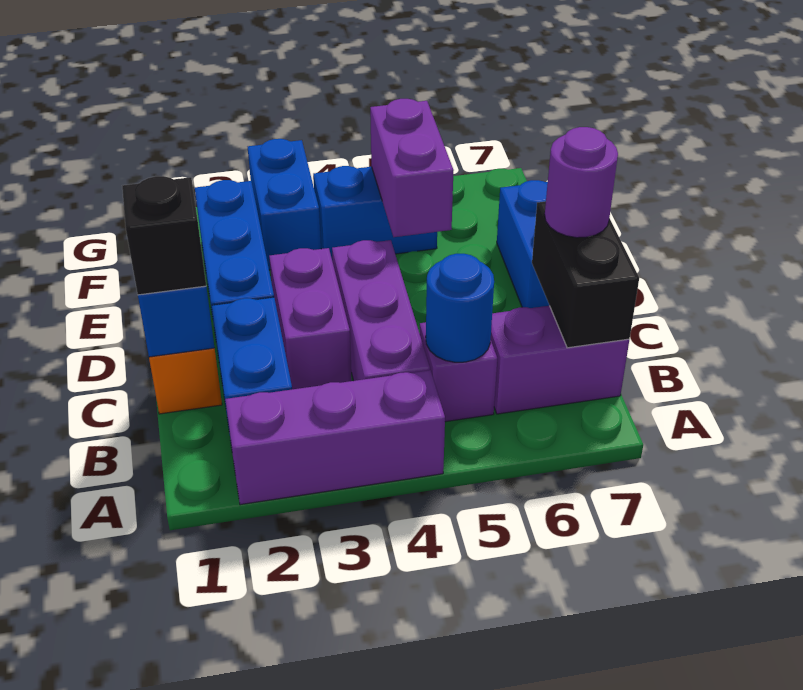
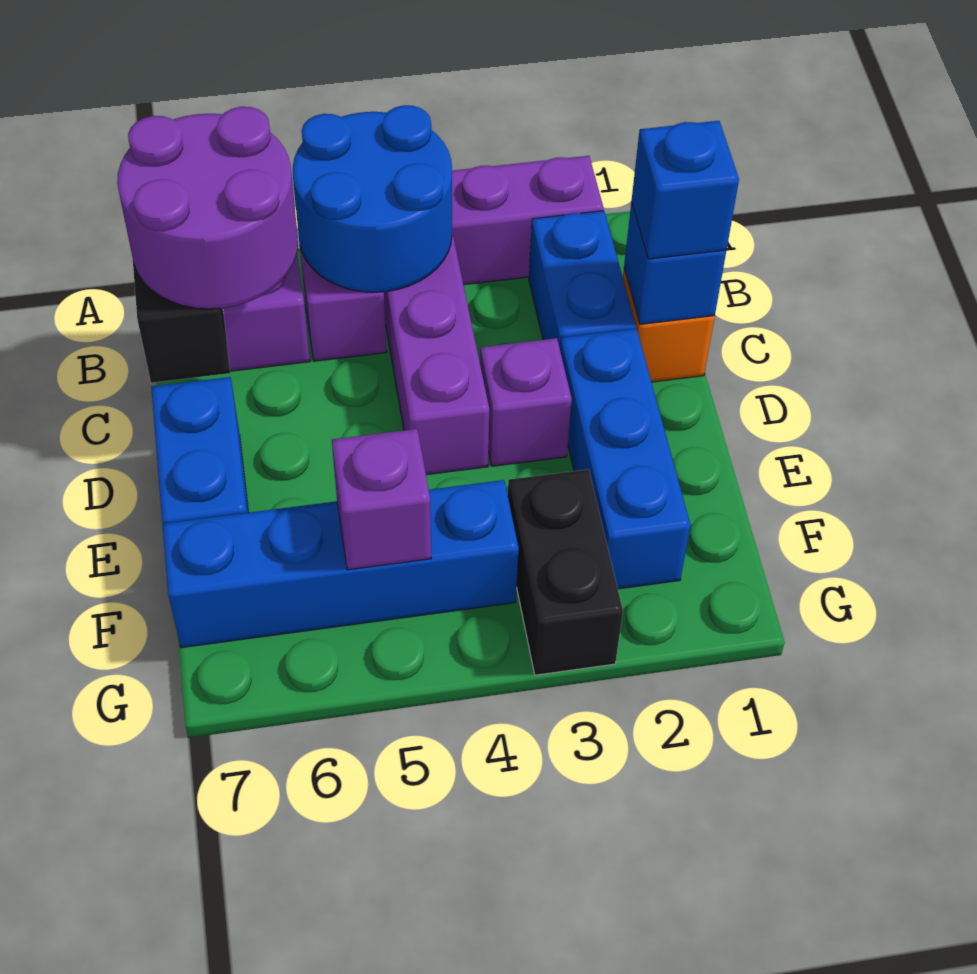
blue 1x1 round brick [426,254,494,362] -> blue 2x2 round brick [293,105,452,292]
black 1x1 brick [122,176,206,295] -> blue 1x1 brick [631,121,739,259]
purple 1x2 brick [269,248,352,389] -> purple 1x1 brick [480,338,572,466]
purple 1x1 round brick [545,127,618,238] -> purple 2x2 round brick [117,107,298,309]
purple 1x2 brick [370,99,454,237] -> purple 1x1 brick [332,429,431,570]
blue 1x2 brick [248,139,321,270] -> black 1x2 brick [508,469,623,675]
blue 1x2 brick [313,166,437,261] -> blue 1x4 brick [162,480,519,648]

